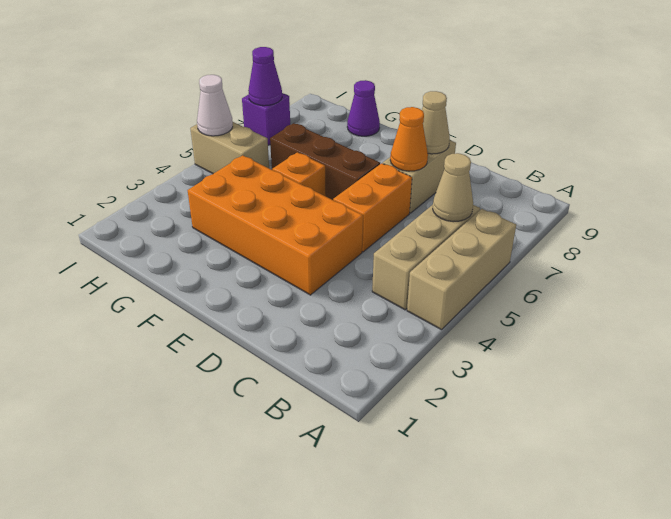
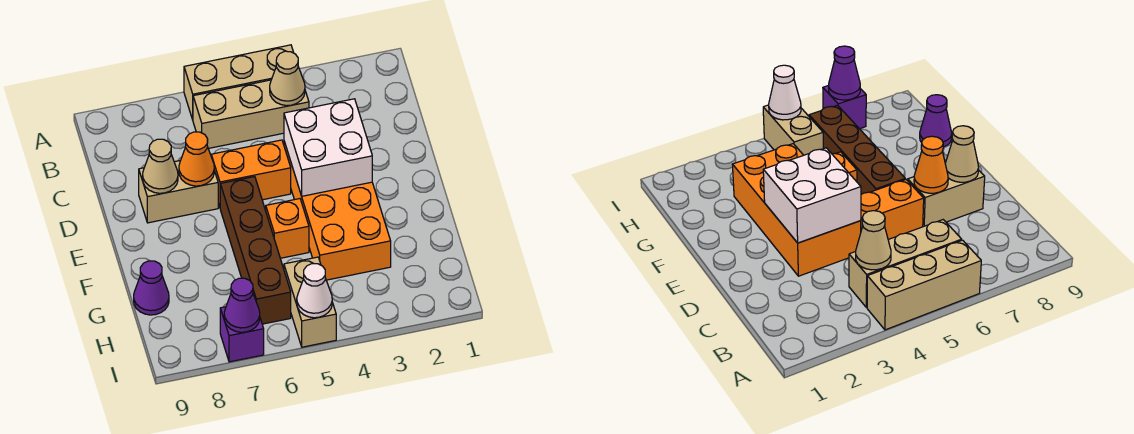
tan 1x1 cone [433,153,473,222] -> tan 1x1 cone moved to [270,51,305,106]
none -> white 2x2 brick [284,99,372,196]
brown 1x3 brick [270,123,380,200] -> brown 1x4 brick [220,177,291,324]

